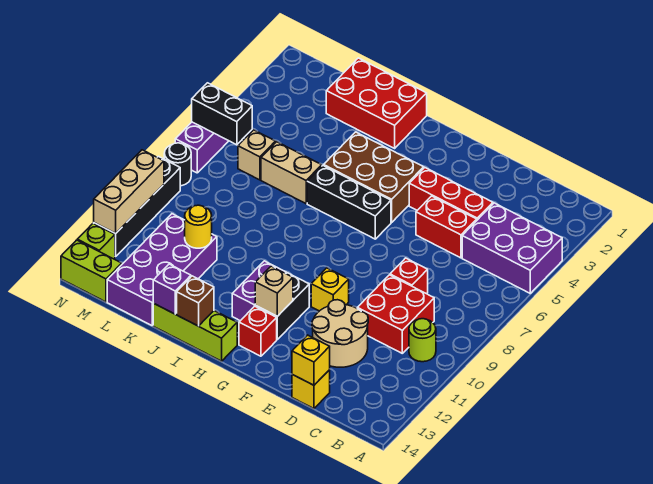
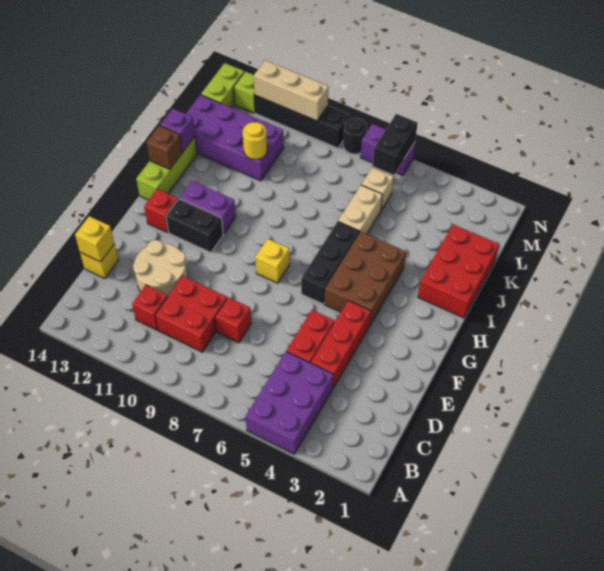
lime 1x1 round brick [409,319,436,362] -> none
none -> red 1x1 brick [132,285,168,330]
yellow 1x1 brick [311,268,349,311] -> yellow 1x1 brick moved to [255,239,289,283]
tan 1x1 brick [255,266,293,316] -> none

